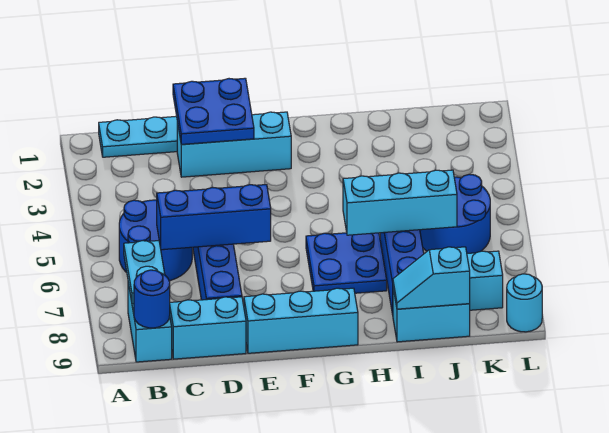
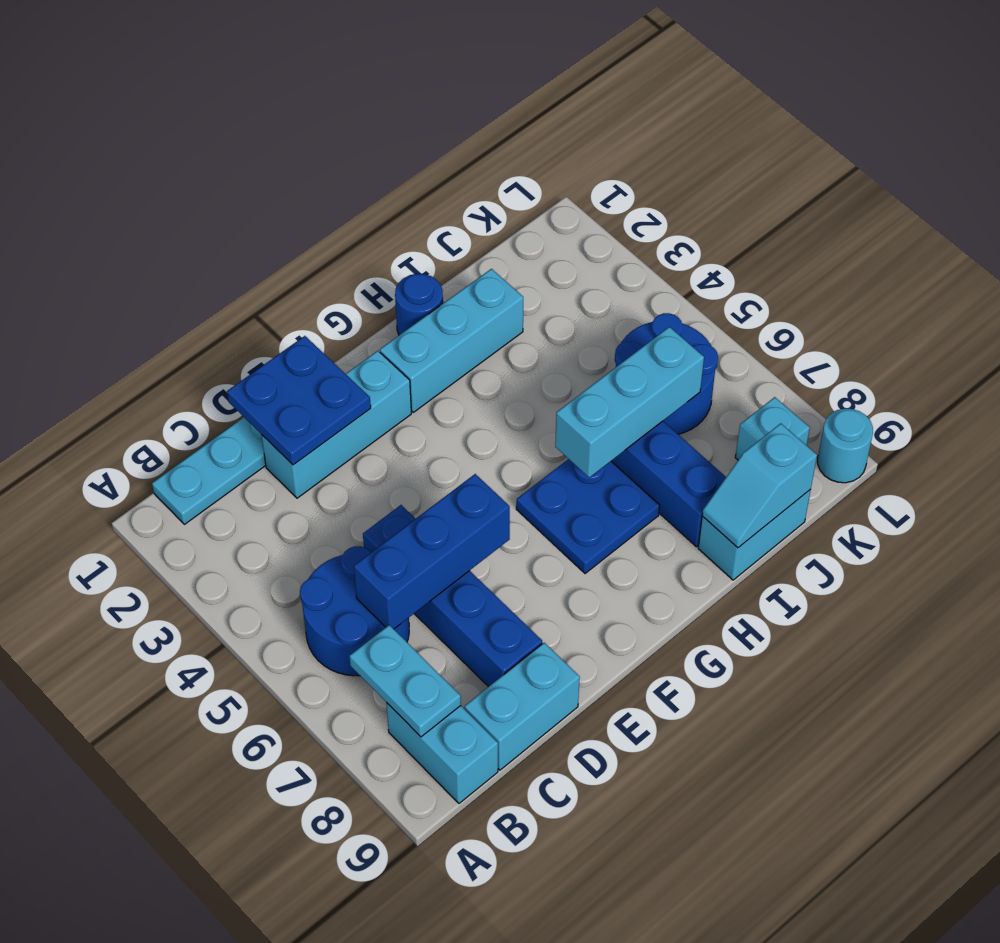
blue 1x1 round brick [134,270,170,328] -> blue 1x1 round brick moved to [395,274,443,335]
cyan 1x3 brick [244,288,358,353] -> cyan 1x3 brick moved to [380,269,523,412]

